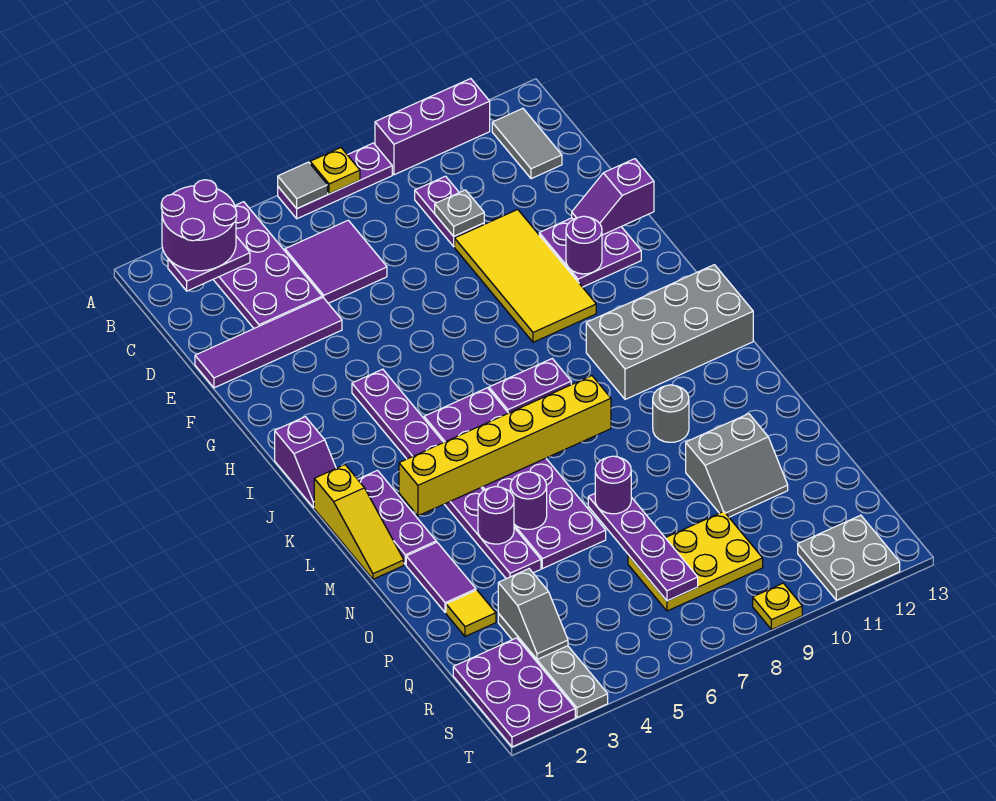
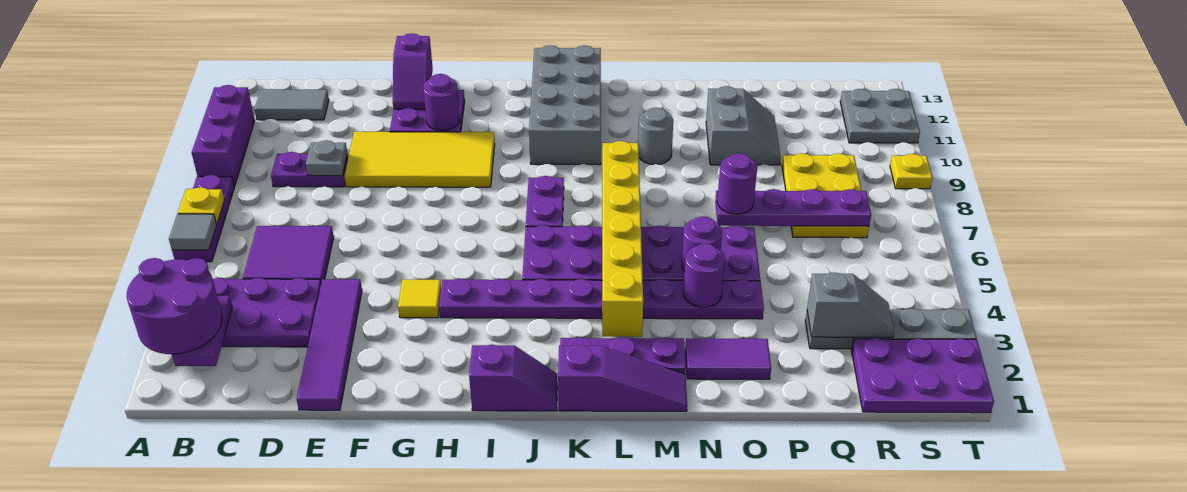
yellow 1x3 slope [314,465,404,579] -> purple 1x3 slope [558,345,687,411]
yellow 1x1 tile [446,590,496,636] -> yellow 1x1 tile moved to [398,280,441,318]

